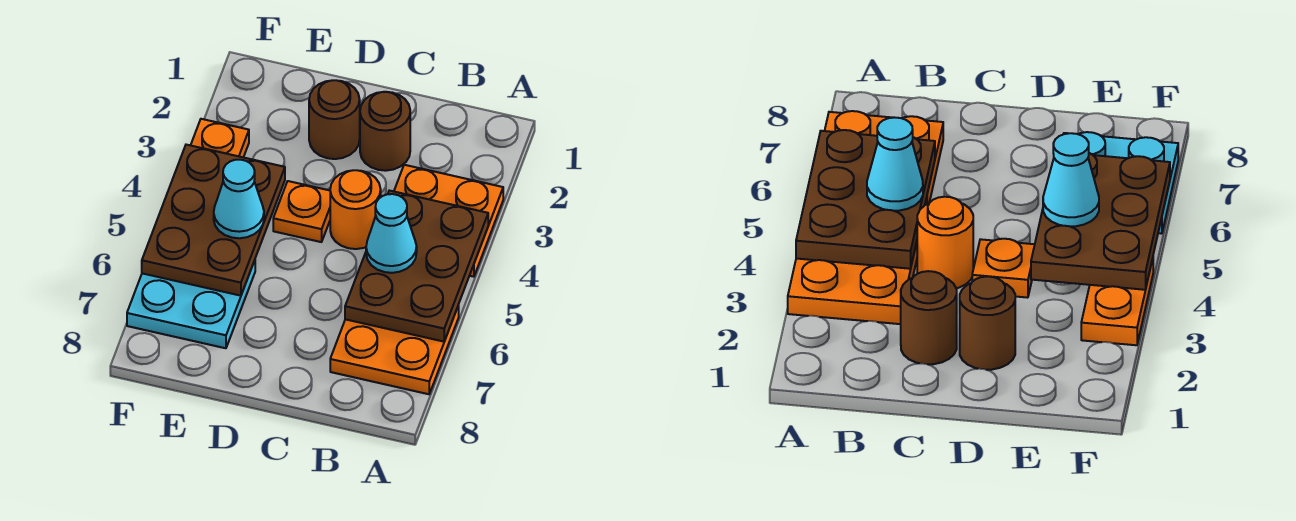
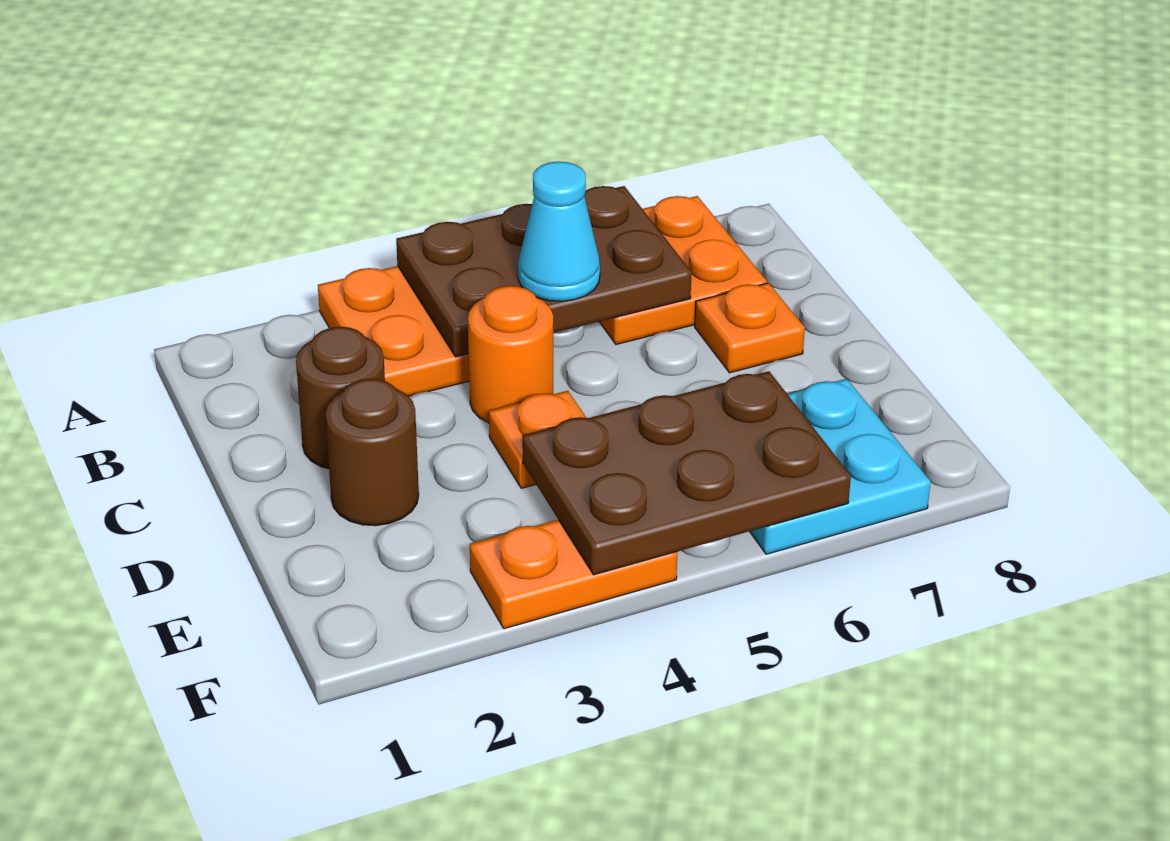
none -> orange 1x1 plate [695,283,805,373]
cyan 1x1 cone [214,160,264,238] -> none

